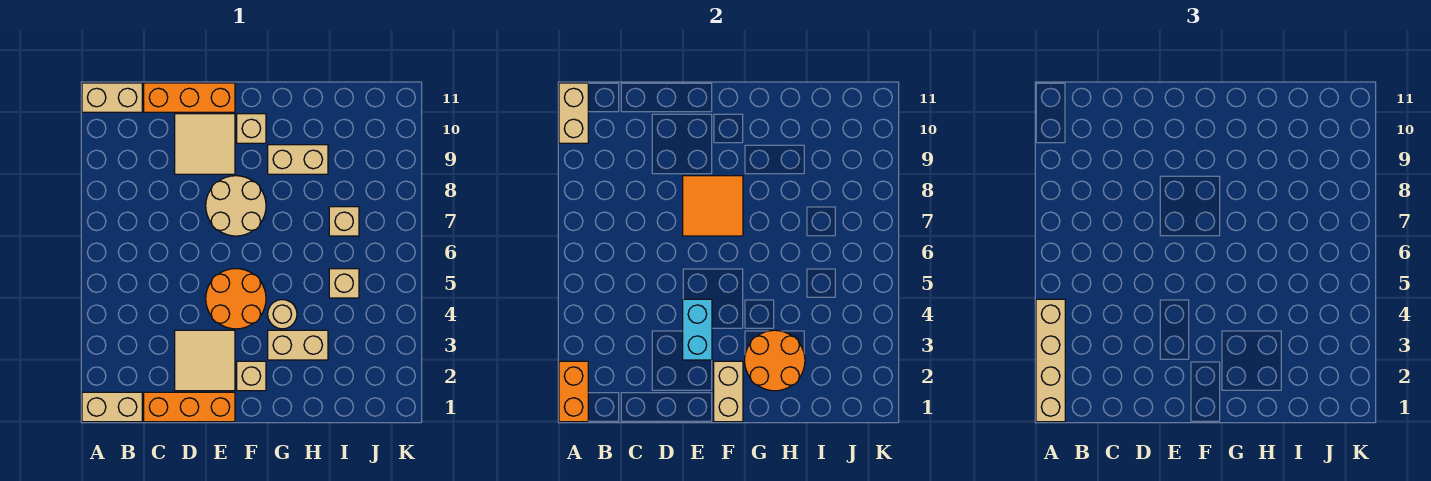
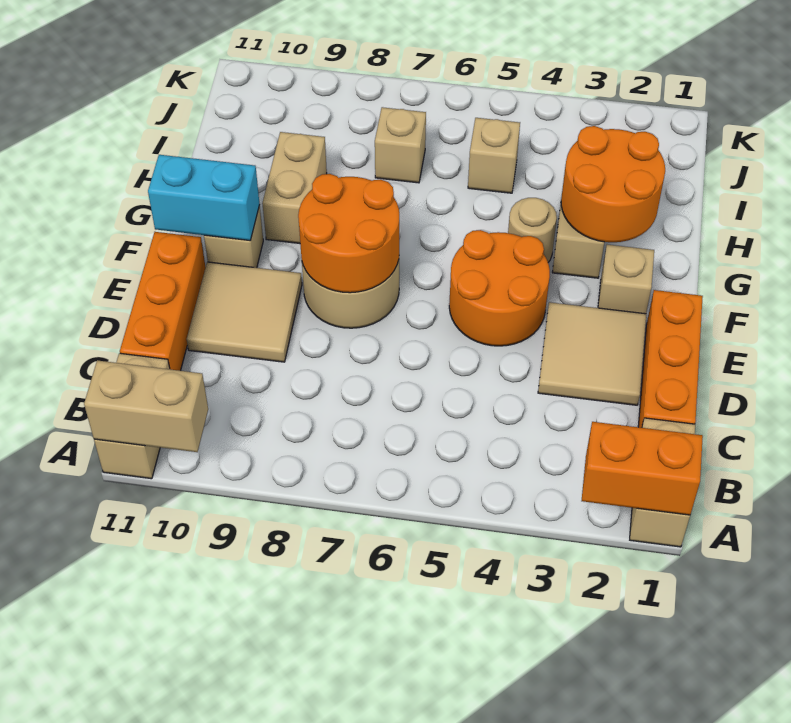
tan 1x4 brick [1036,299,1065,422] -> none
cyan 1x2 brick [683,299,712,360] -> cyan 1x2 brick moved to [148,155,260,240]
orange 2x2 tile [683,176,743,236] -> orange 2x2 round brick [298,174,399,293]
tan 1x2 brick [714,361,743,422] -> none

